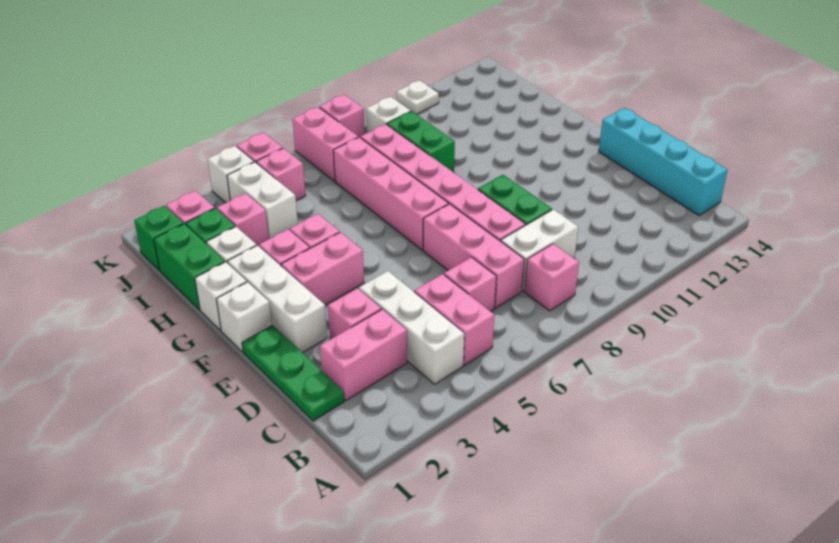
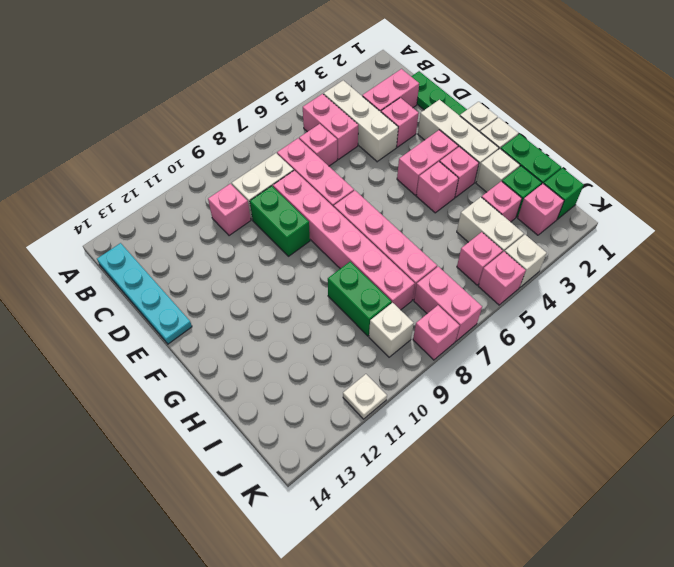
pink 1x1 brick [525,244,579,311] -> pink 1x1 brick moved to [208,184,251,236]
cyan 1x4 brick [599,108,727,215] -> cyan 1x4 plate [97,243,192,344]

